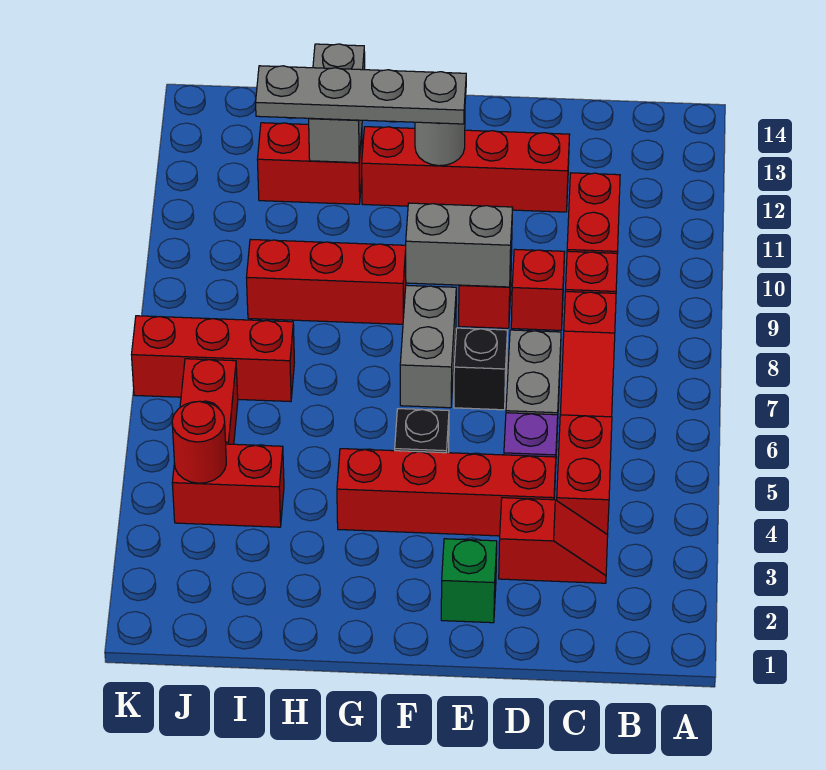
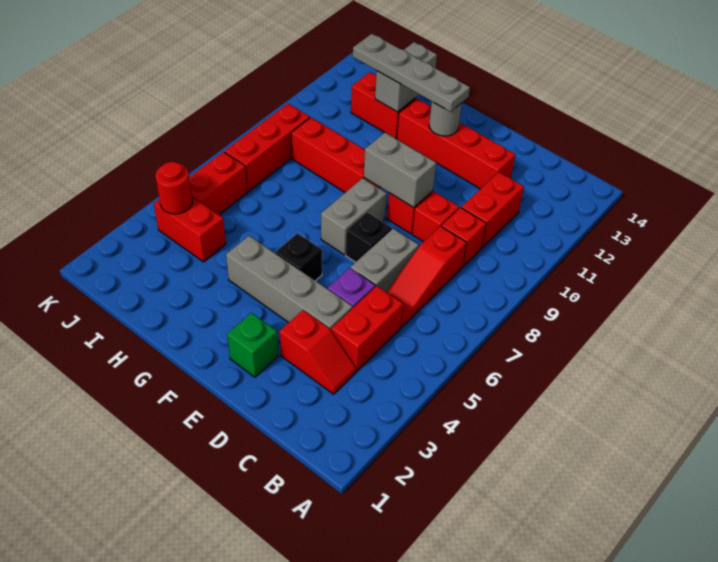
red 1x4 brick [337,449,556,536] -> grey 1x4 brick [226,236,353,330]
red 1x3 brick [132,316,294,402] -> red 1x3 brick turned to [225,104,310,191]

